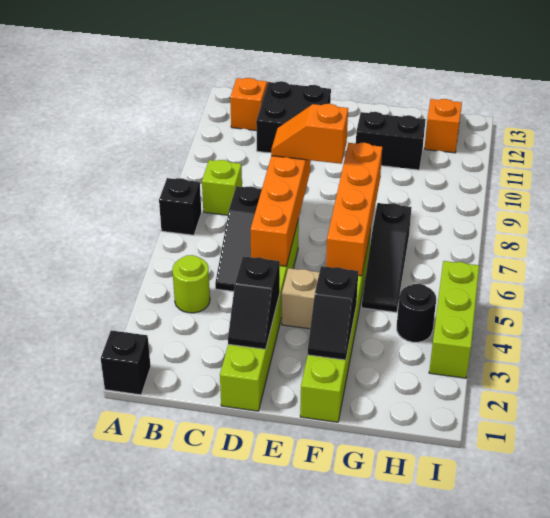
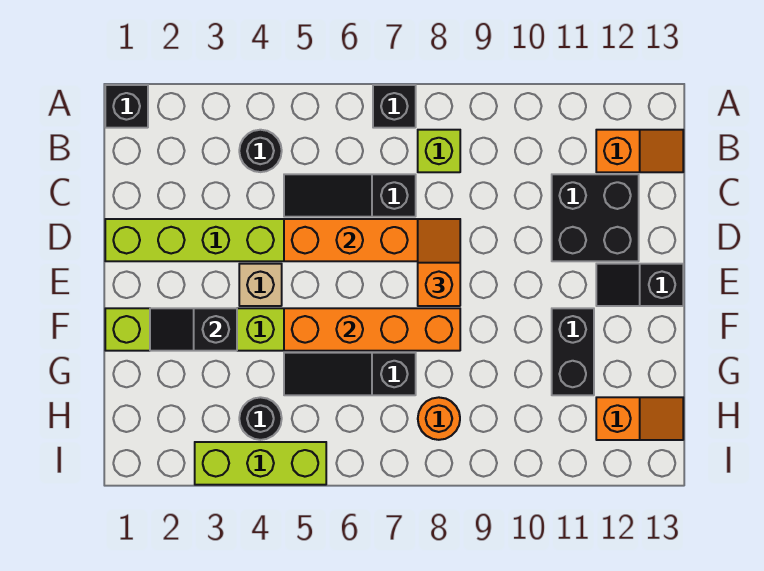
lime 1x1 round brick [172,255,210,313] -> black 1x1 round brick [239,130,282,172]
black 1x2 slope [228,256,280,349] -> black 1x2 slope moved to [596,264,683,306]
none -> orange 1x1 round brick [418,397,460,440]

